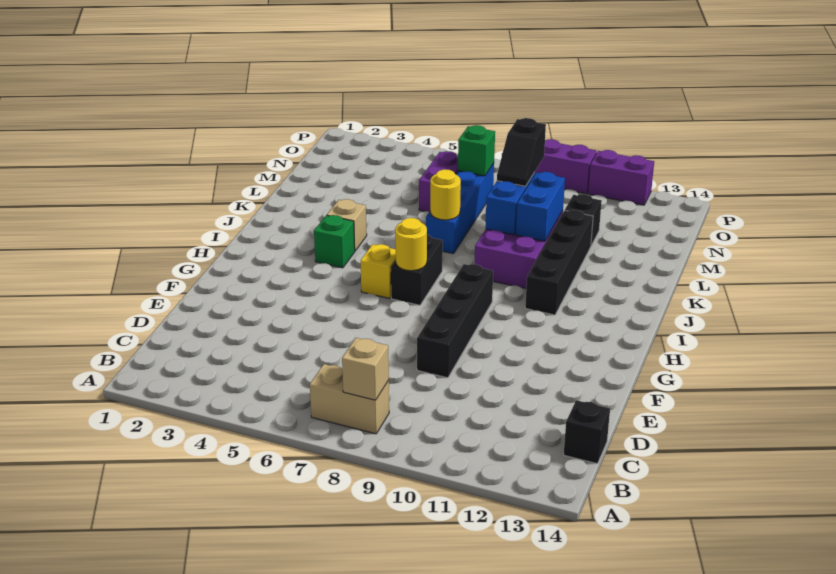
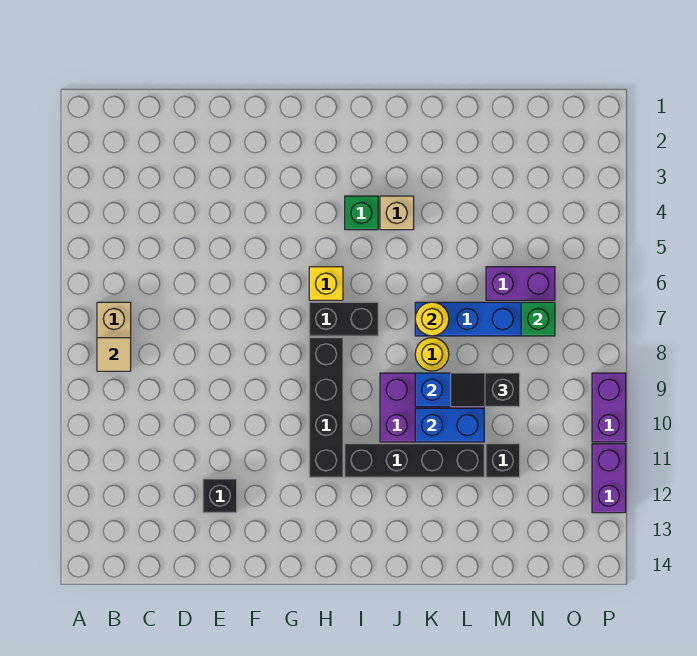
tan 1x1 brick [342,338,389,400] -> tan 1x1 tile [97,338,131,371]
black 1x1 brick [564,400,610,464] -> black 1x1 brick moved to [203,479,237,513]
black 1x4 brick [417,264,493,378] -> black 1x4 brick turned to [309,338,343,477]
yellow 1x1 round brick [395,218,427,271] -> yellow 1x1 round brick moved to [415,338,449,371]

